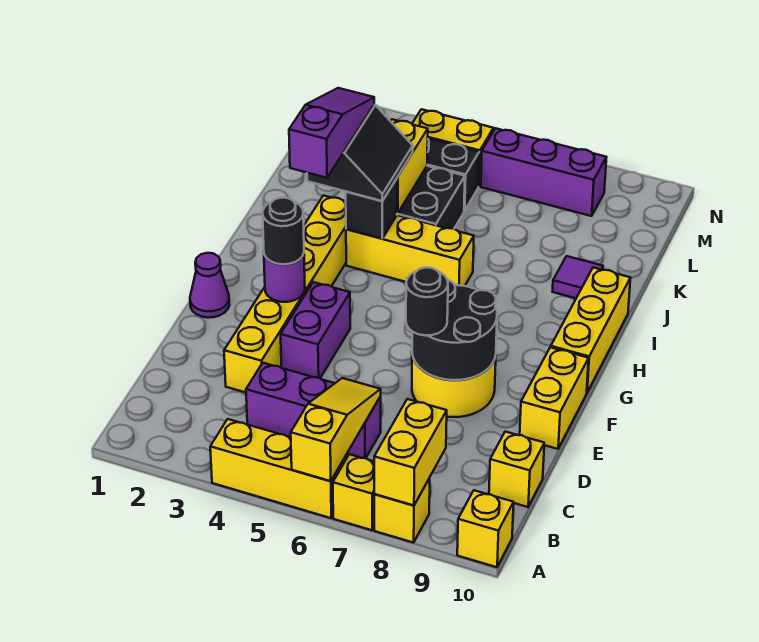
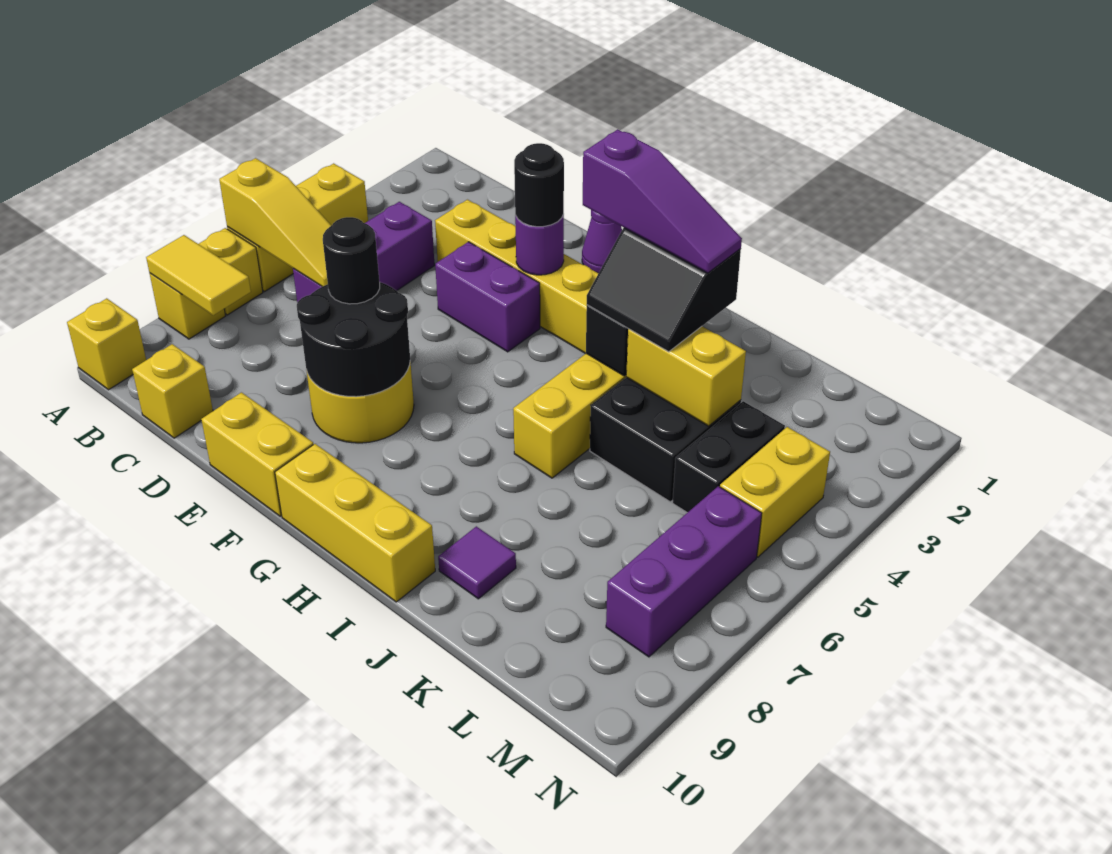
yellow 1x2 brick [374,399,447,506] -> yellow 1x2 tile [146,235,251,315]

